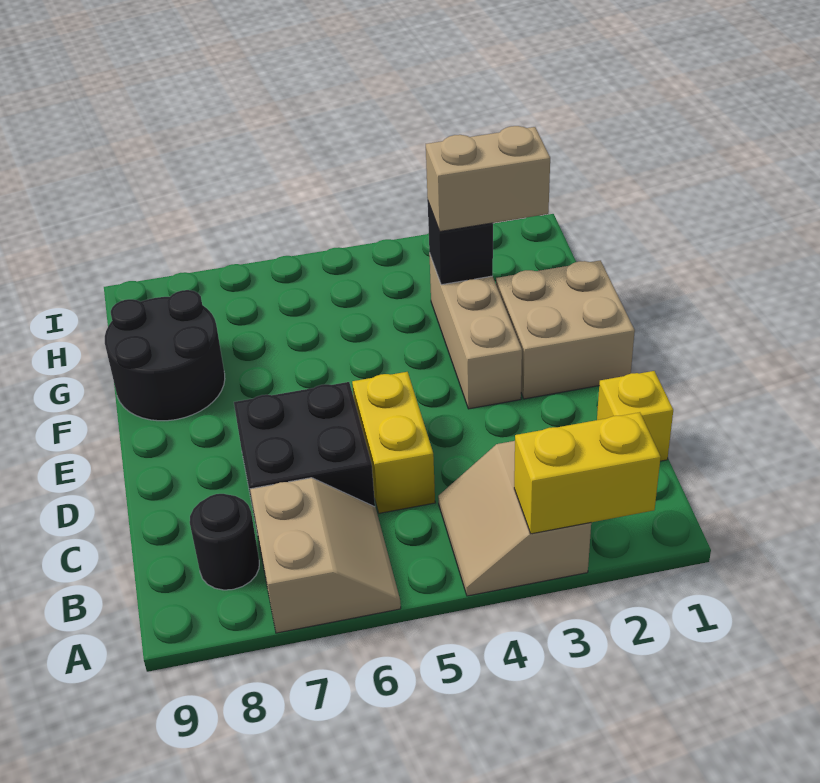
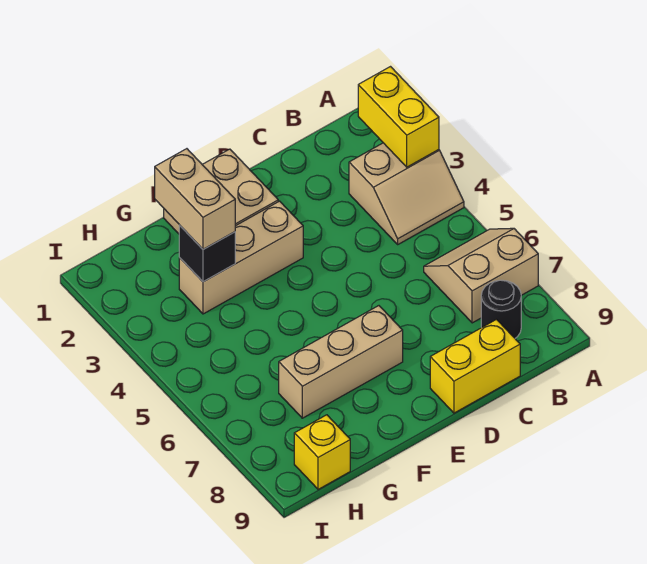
yellow 1x1 brick [597,371,673,461] -> yellow 1x1 brick moved to [294,415,350,489]
yellow 1x2 brick [352,372,435,513] -> yellow 1x2 brick moved to [430,320,520,413]
black 2x2 brick [234,382,375,524] -> none
none -> tan 1x3 brick [279,306,403,418]
black 2x2 round brick [105,290,225,421] -> none

